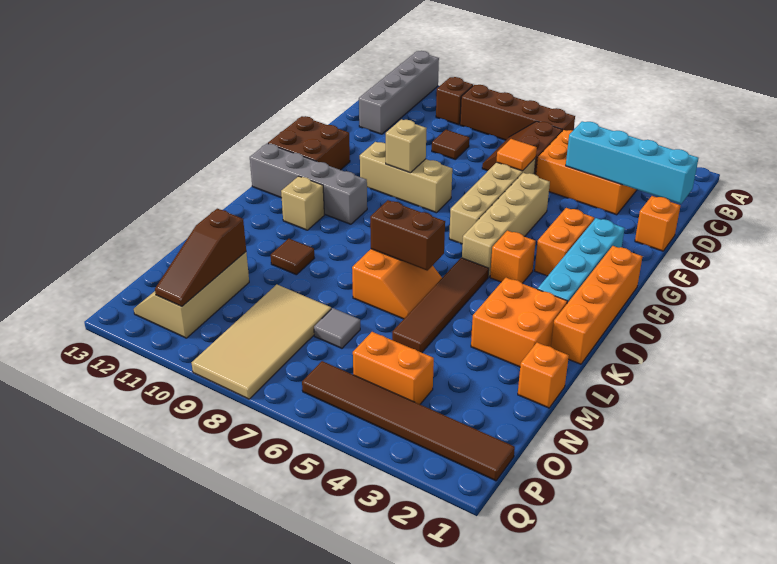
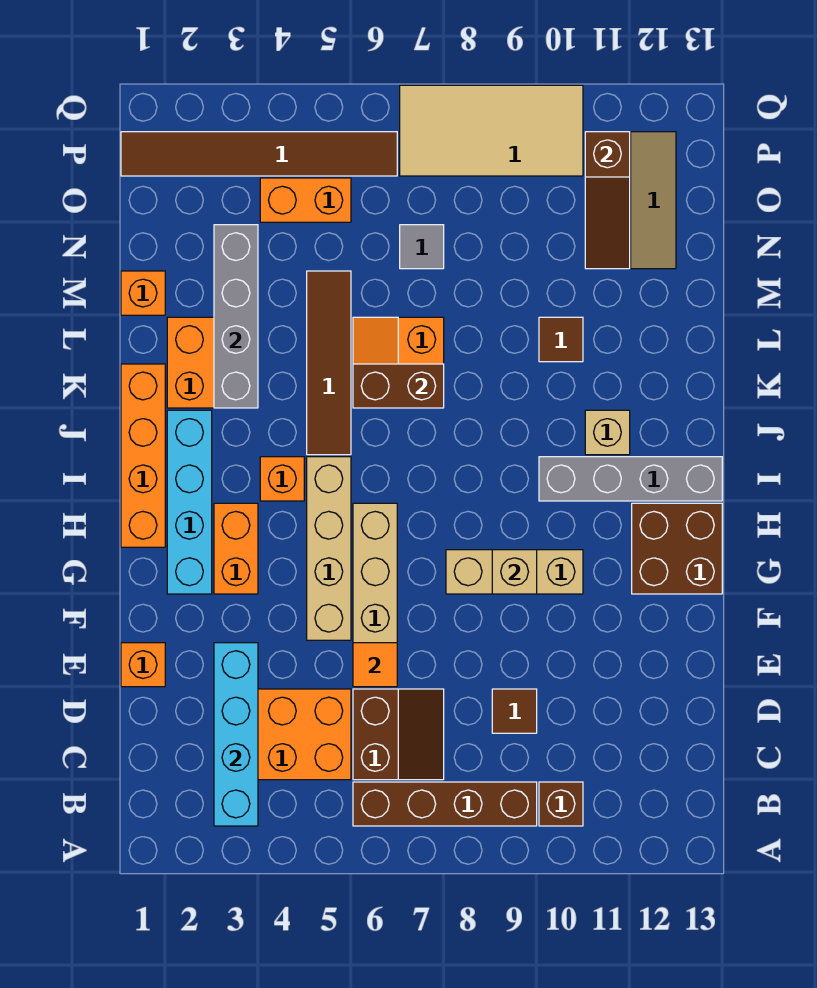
grey 1x4 brick [359,51,439,134] -> grey 1x4 brick moved to [214,225,258,408]
cyan 1x4 brick [566,121,699,204] -> cyan 1x4 brick turned to [214,643,258,826]
tan 2x4 tile [191,285,331,399] -> tan 2x4 tile turned to [400,85,583,176]
brown 1x3 slope [155,209,246,307] -> brown 1x3 slope turned to [585,132,630,269]

